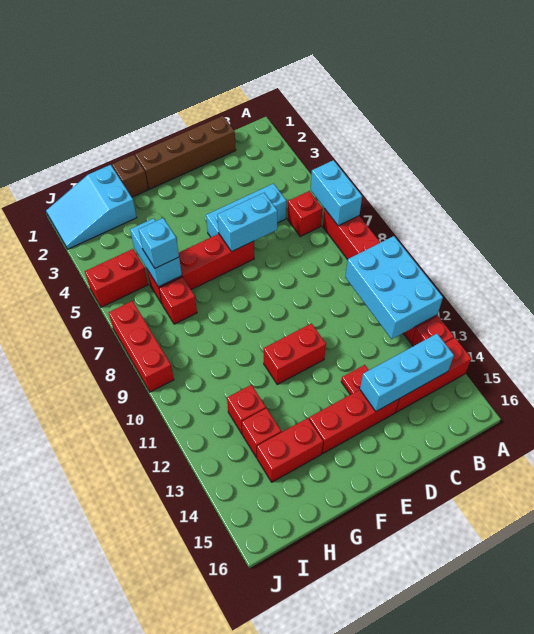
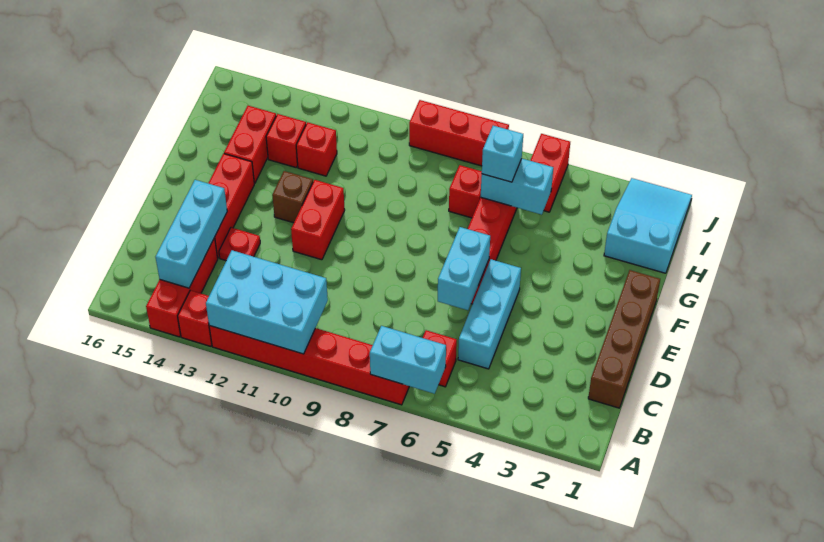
brown 1x1 brick [112,155,148,197] -> brown 1x1 brick moved to [272,171,313,223]

